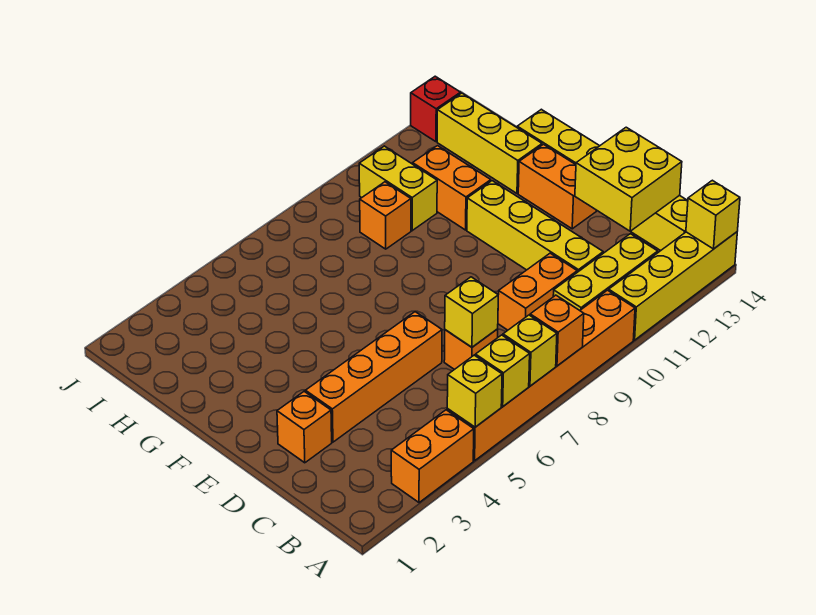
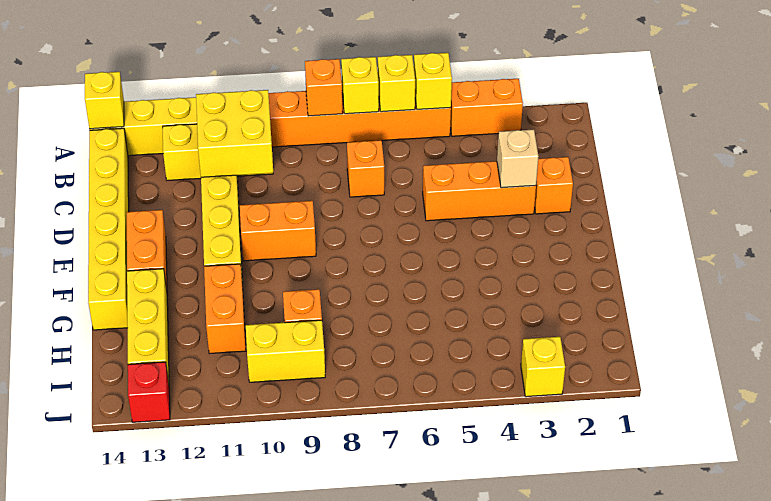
yellow 1x1 brick [445,277,498,347] -> yellow 1x1 brick moved to [521,337,565,397]
orange 1x2 brick [498,253,577,330] -> orange 1x2 brick moved to [240,201,316,261]
yellow 2x2 brick [575,127,682,231] -> yellow 2x2 brick moved to [196,90,273,177]
orange 1x4 brick [306,312,442,442] -> orange 1x3 brick [423,161,536,221]
none -> tan 1x1 brick [497,129,538,188]
yellow 1x2 brick [359,146,437,231] -> yellow 1x2 brick turned to [246,320,325,382]

